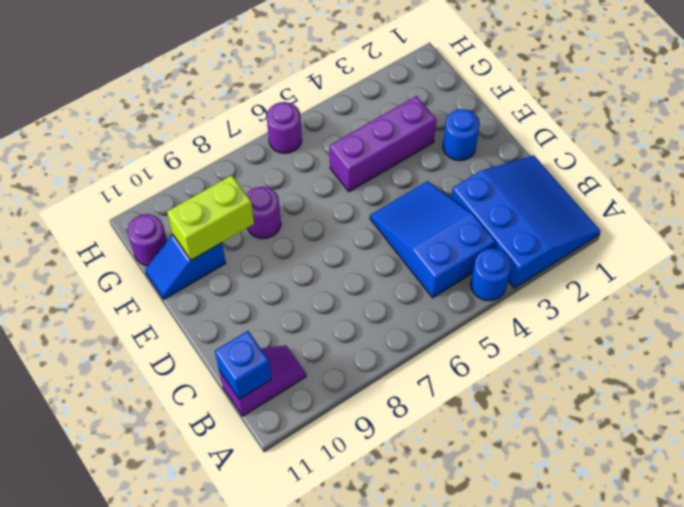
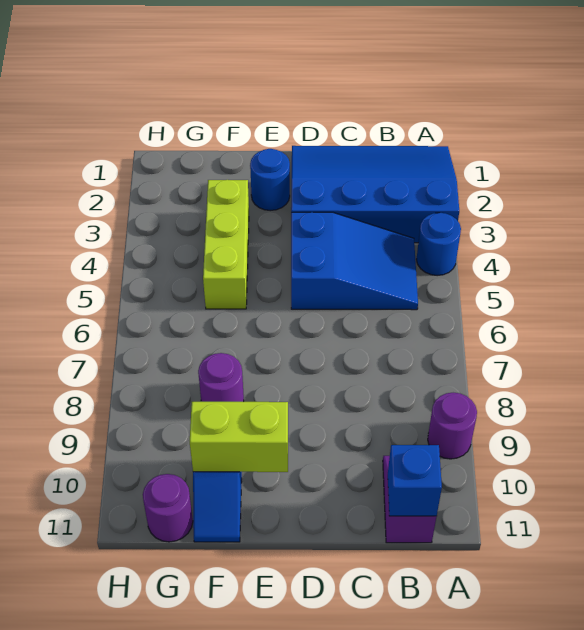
blue 3x3 slope [451,155,600,288] -> blue 3x4 slope [291,146,459,243]
blue 2x3 slope [370,181,495,298] -> blue 2x3 slope turned to [291,212,418,310]
purple 1x3 brick [330,96,436,192] -> lime 1x3 brick [203,180,249,309]
lime 1x2 brick [167,175,254,260] -> lime 1x2 brick turned to [190,402,288,472]
purple 1x1 round brick [267,102,302,153] -> purple 1x1 round brick moved to [428,393,477,459]

